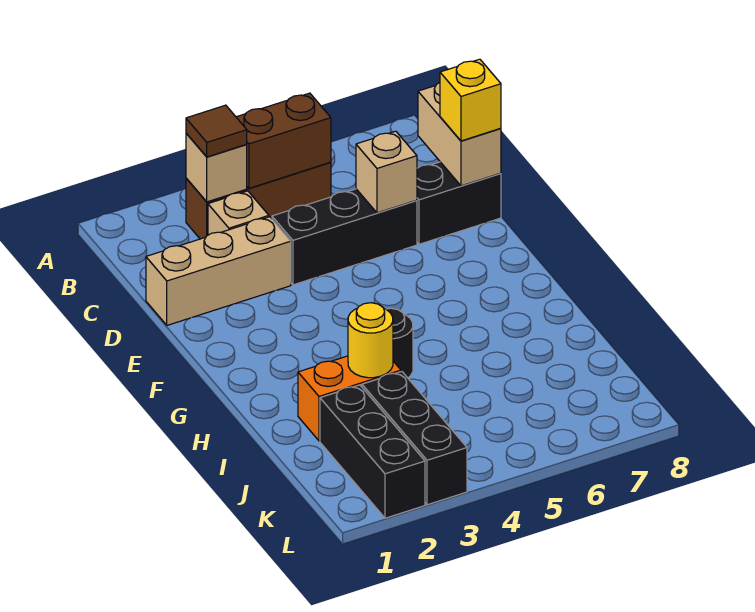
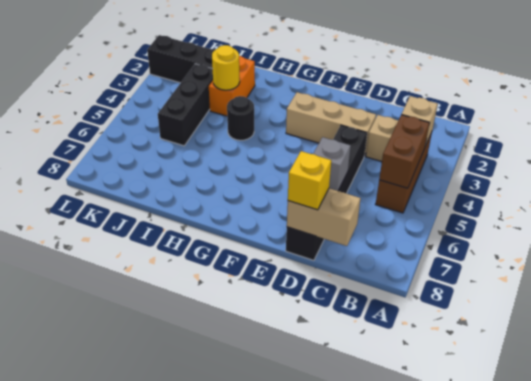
brown 1x1 tile [186,105,247,157] -> none
tan 1x3 brick [146,217,291,325] -> tan 1x3 brick turned to [286,92,376,156]
tan 1x1 brick [356,131,417,213] -> grey 1x1 brick [313,137,351,191]
black 1x3 brick [362,372,467,505] -> black 1x3 brick turned to [158,64,213,146]

